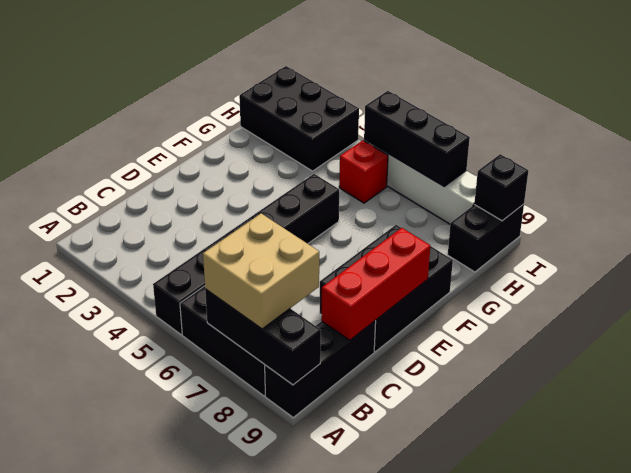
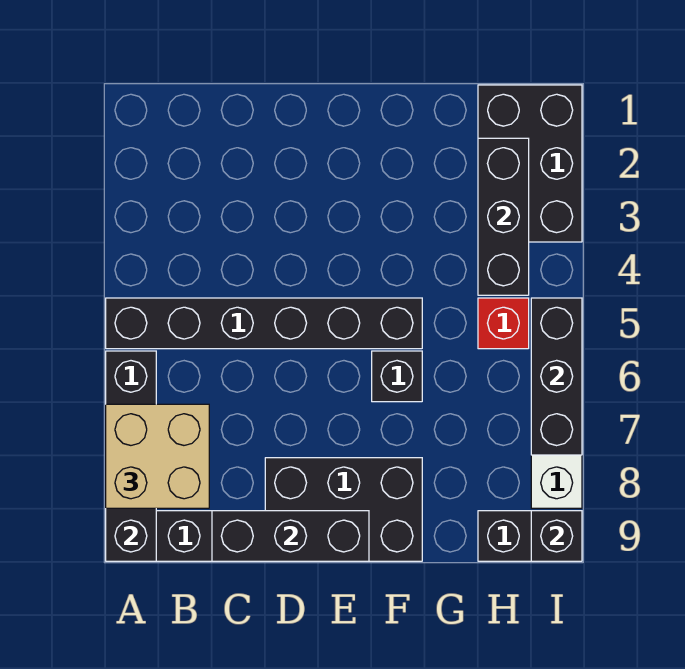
red 1x3 brick [321,228,430,340] -> black 1x3 brick [212,511,369,561]
none -> black 1x1 brick [372,351,422,402]
none -> black 1x3 brick [478,138,529,295]

